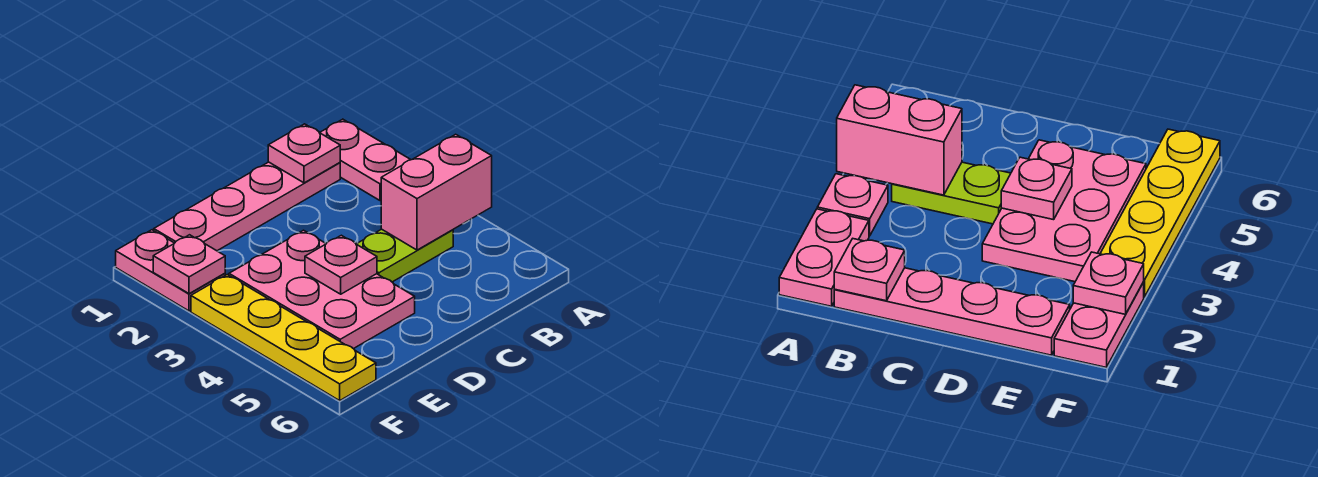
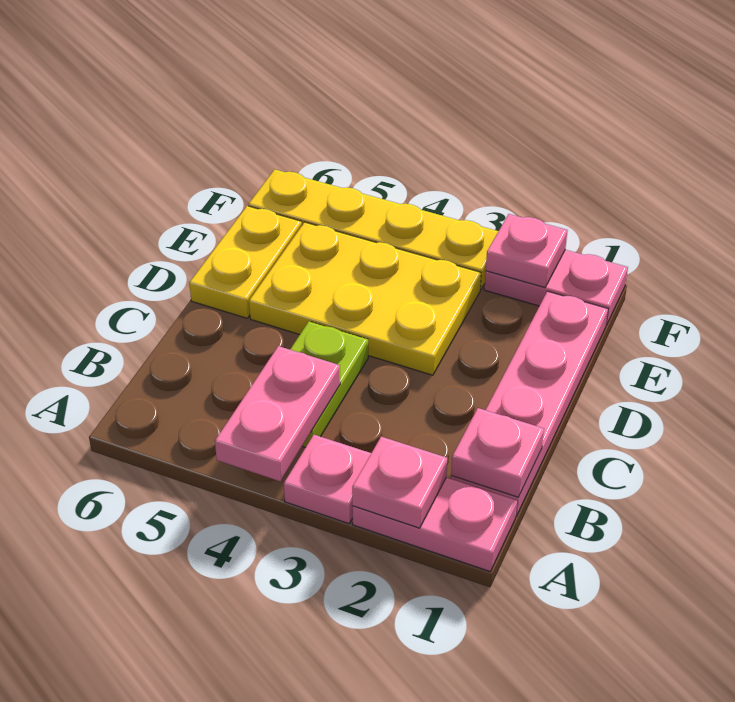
pink 1x2 brick [381,134,492,250] -> pink 1x2 plate [215,346,340,481]
pink 2x3 plate [229,230,415,349] -> yellow 2x3 plate [249,222,481,375]
pink 1x1 plate [305,235,377,294] -> pink 1x1 plate moved to [352,437,447,528]
none -> yellow 1x2 plate [189,206,302,318]

